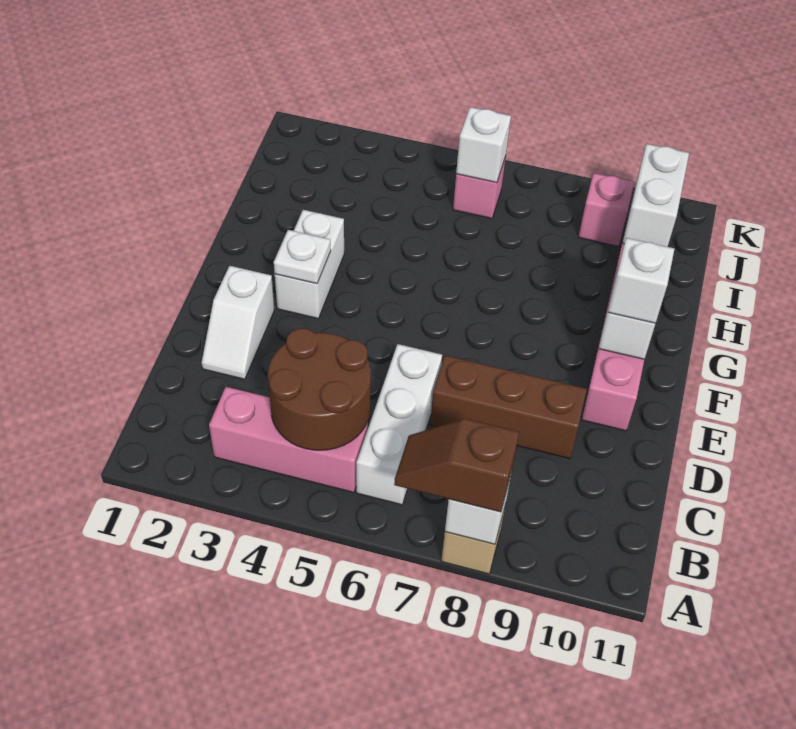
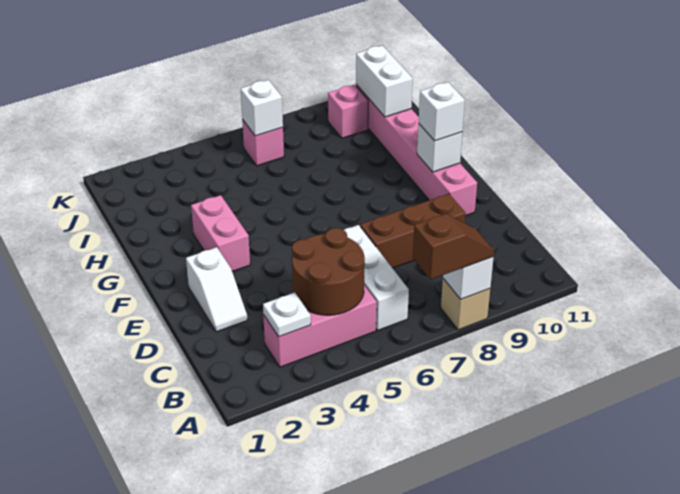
brown 1x2 slope [394,419,519,512] -> brown 1x2 slope turned to [413,214,494,280]
white 1x2 brick [275,210,344,319] -> pink 1x2 brick [191,195,250,271]
white 1x1 plate [274,230,331,284] -> white 1x1 plate moved to [263,292,311,337]

